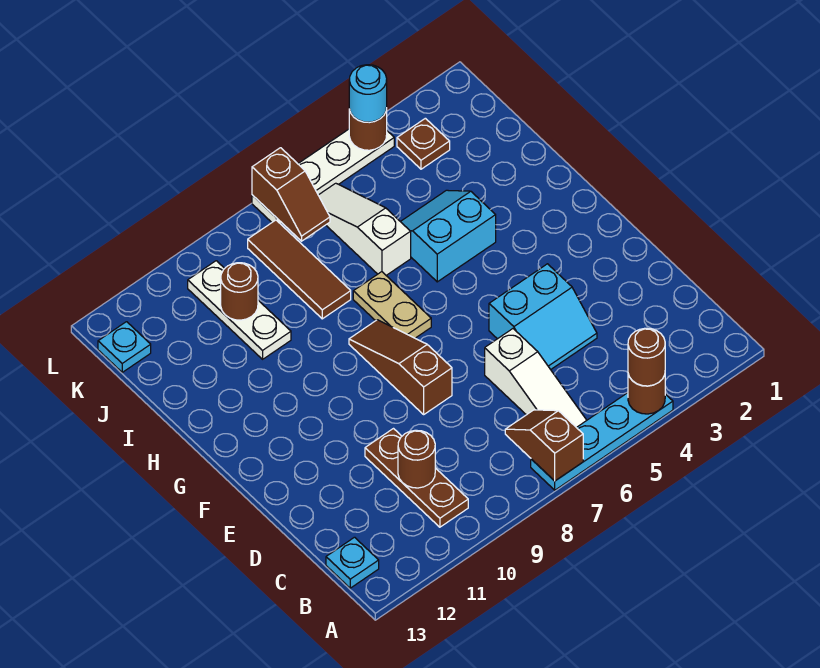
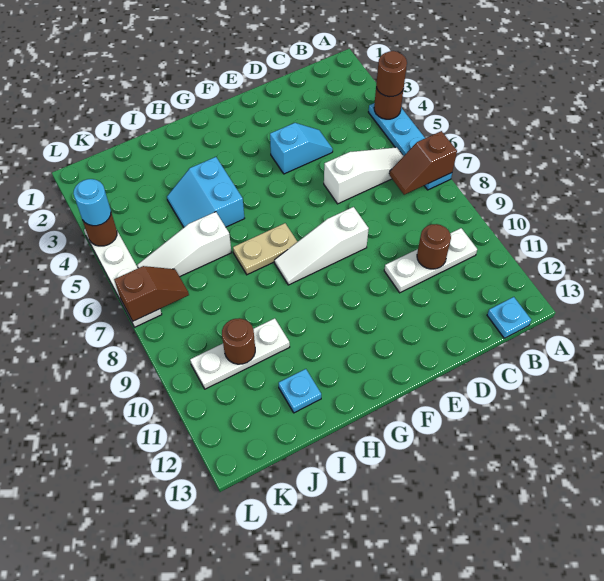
brown 1x3 plate [365,429,468,527] -> white 1x3 plate [384,228,477,293]
cyan 2x2 slope [489,264,597,370] -> cyan 1x2 slope [270,123,333,174]
brown 1x3 slope [349,320,452,414] -> white 1x3 slope [274,207,369,285]
brown 1x3 tile [248,220,351,319] -> none
brown 1x1 plate [397,118,450,169] -> none
cyan 1x1 plate [98,322,151,372] -> cyan 1x1 plate moved to [279,369,321,413]

